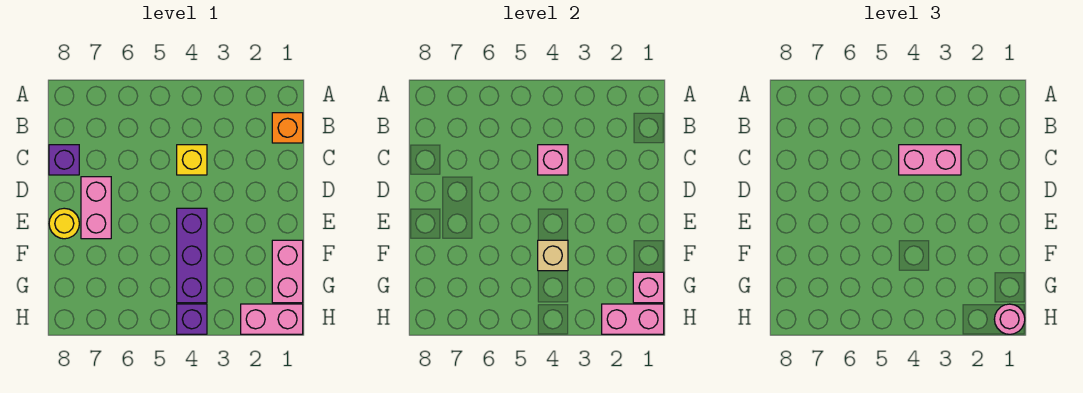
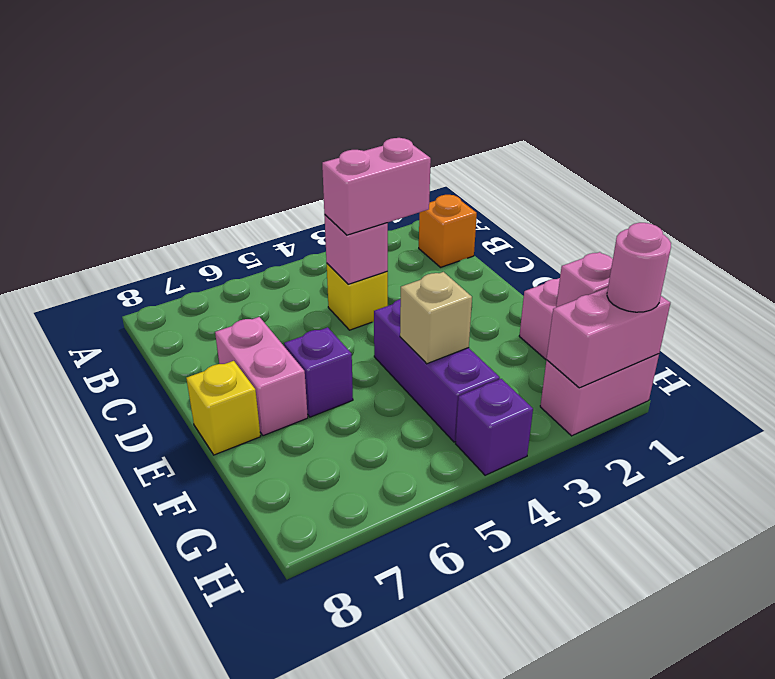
purple 1x1 brick [49,145,79,175] -> purple 1x1 brick moved to [284,327,353,417]
yellow 1x1 round brick [49,208,79,239] -> yellow 1x1 brick [186,361,261,455]

